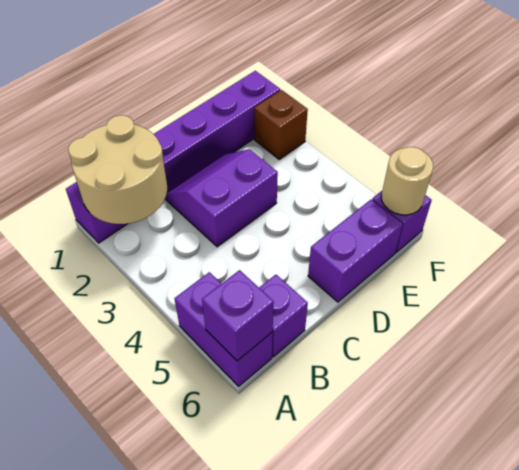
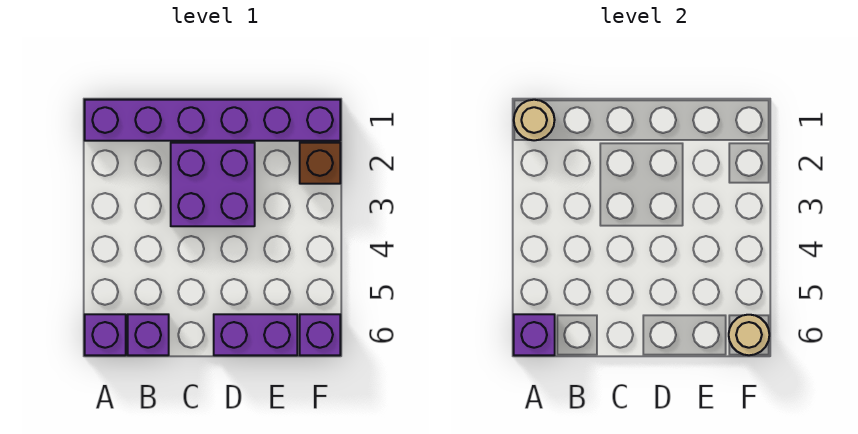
tan 2x2 round brick [68,115,167,224] -> tan 1x1 round brick [514,100,555,140]
purple 1x2 brick [174,272,273,386] -> purple 1x1 brick [85,314,126,355]
purple 2x2 slope [166,149,278,247] -> purple 2x2 brick [171,143,255,226]

